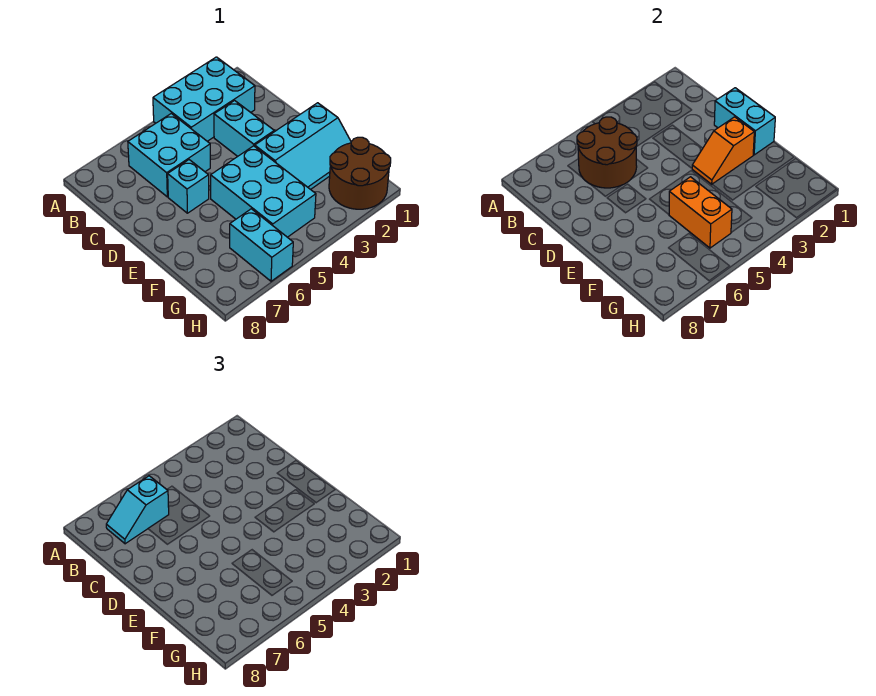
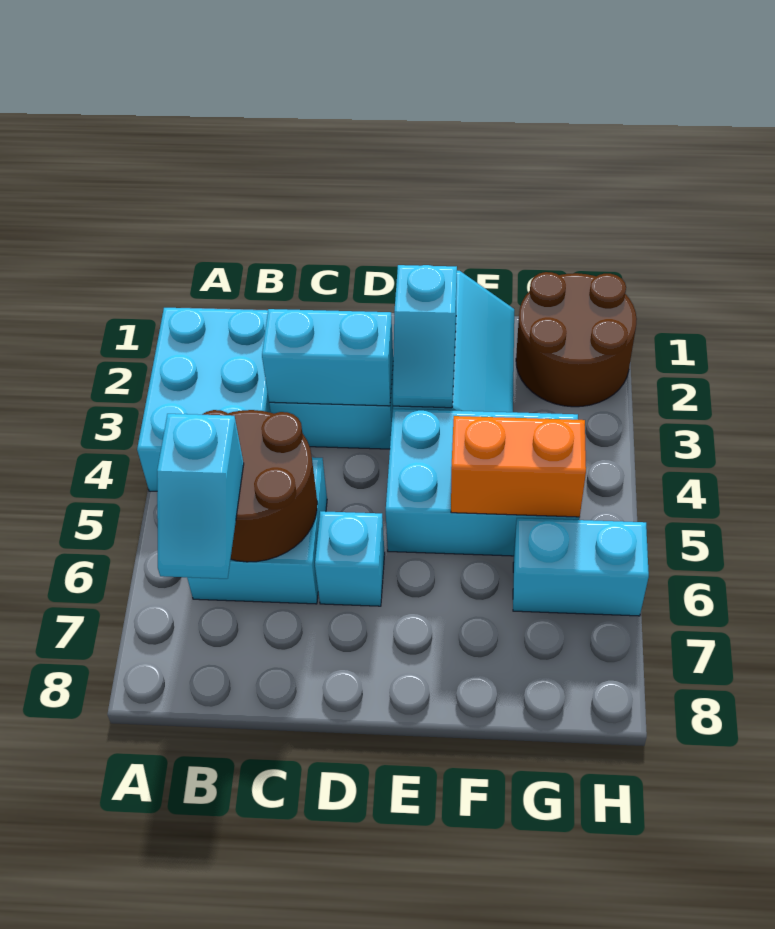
cyan 1x2 brick [714,88,775,155] -> cyan 1x2 brick moved to [262,309,393,406]
orange 1x2 slope [692,117,754,184] -> cyan 1x2 slope [393,265,457,408]

